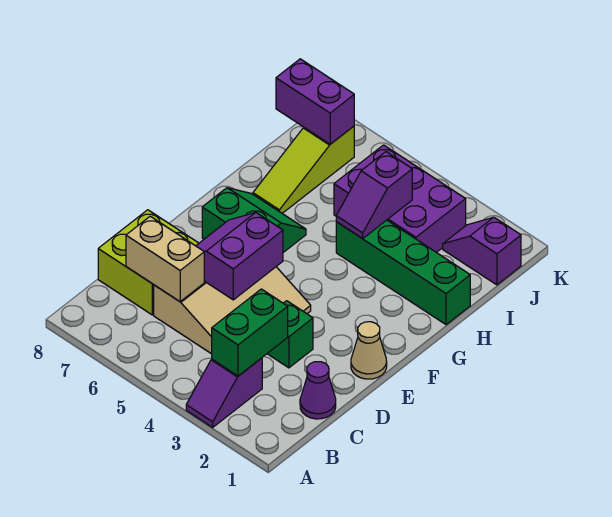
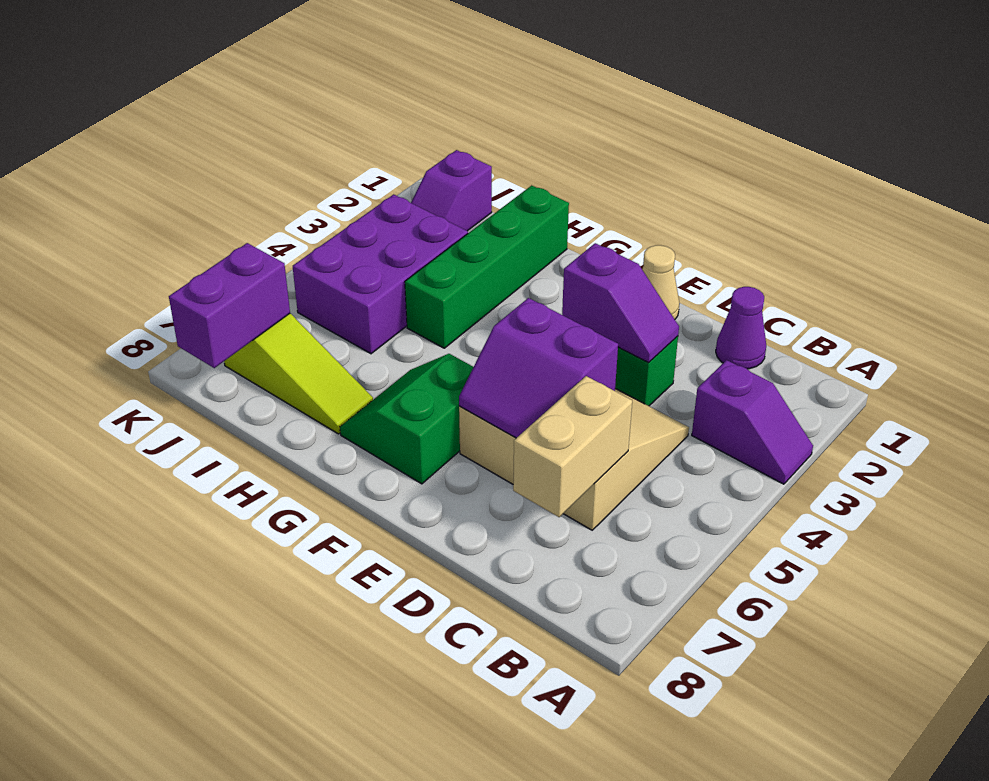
green 1x2 brick [212,289,288,376] -> none
lime 2x2 brick [98,210,199,315] -> none
purple 1x2 slope [336,152,412,239] -> purple 1x2 slope moved to [562,243,679,363]

